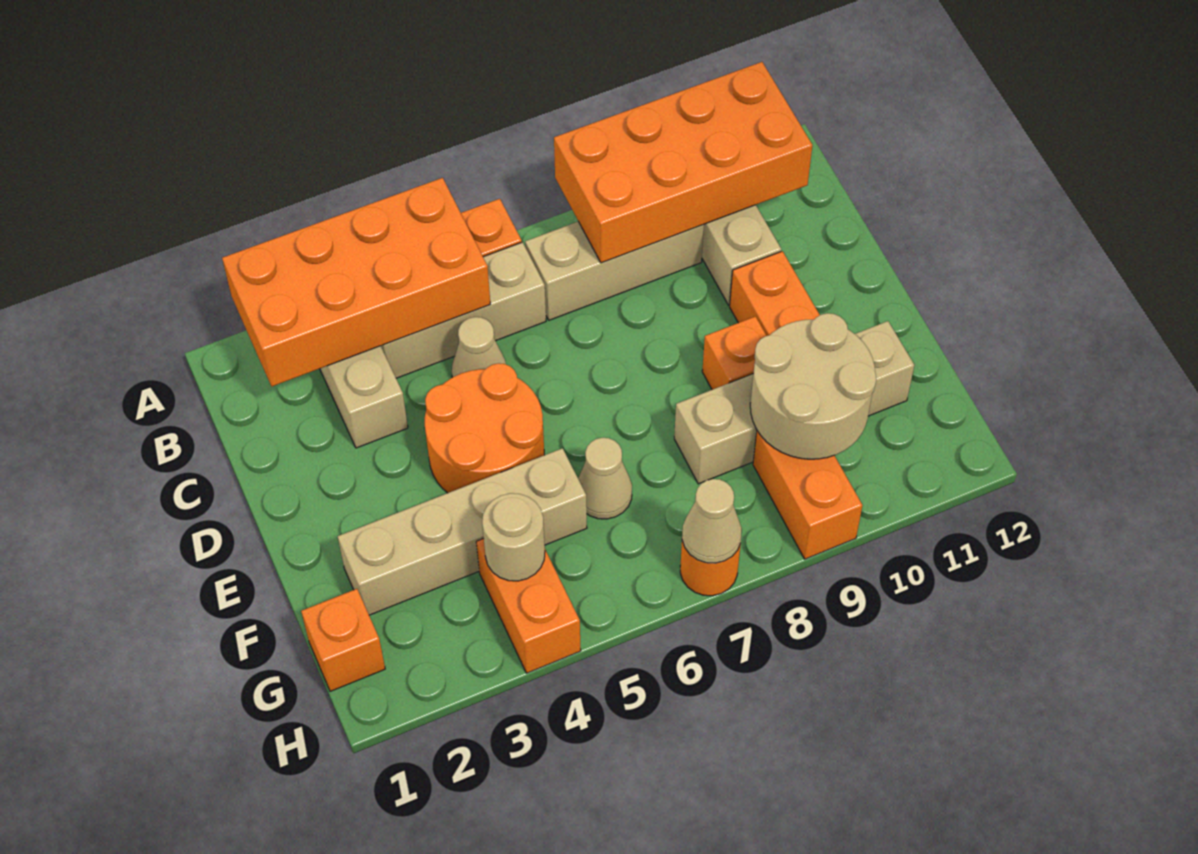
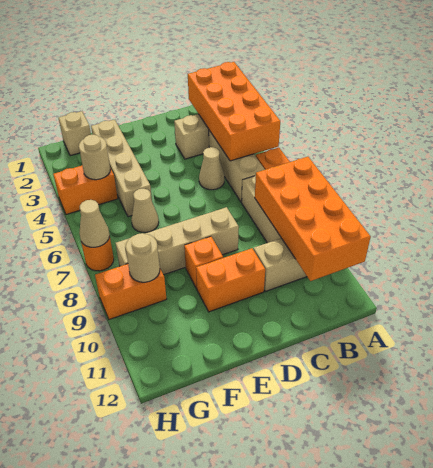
orange 2x2 round brick [425,363,544,493] -> none
tan 1x4 brick [674,321,914,484] -> tan 1x4 brick turned to [116,207,239,275]
tan 2x2 round brick [750,313,876,459] -> tan 1x1 round brick [126,233,160,282]
orange 1x1 brick [301,589,385,691] -> tan 1x1 brick [59,111,91,156]

